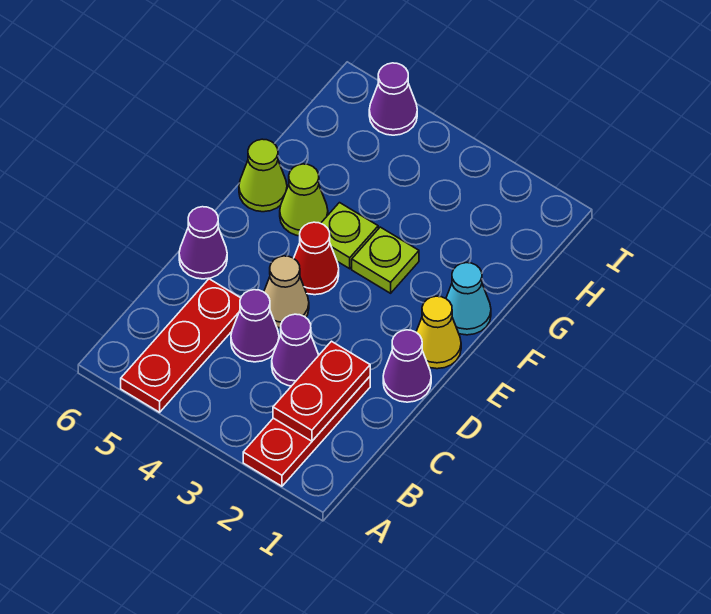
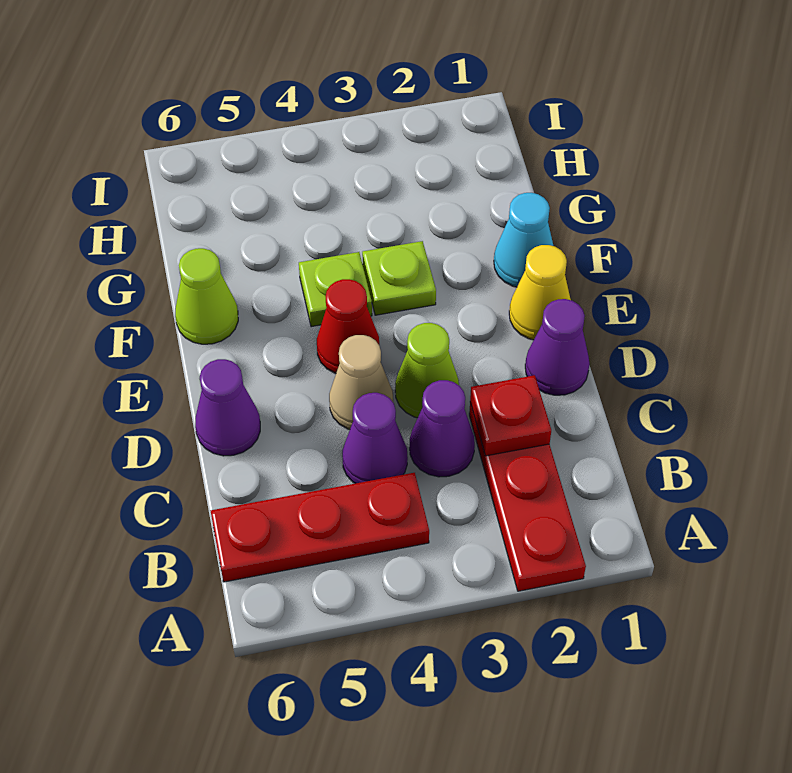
red 1x3 plate [121,279,241,412] -> red 1x3 plate turned to [211,473,429,582]
red 1x2 plate [273,341,370,441] -> red 1x1 plate [470,375,551,456]
lime 1x1 cone [280,164,328,236] -> lime 1x1 cone moved to [395,323,459,418]
purple 1x1 cone [369,63,417,135] -> none

